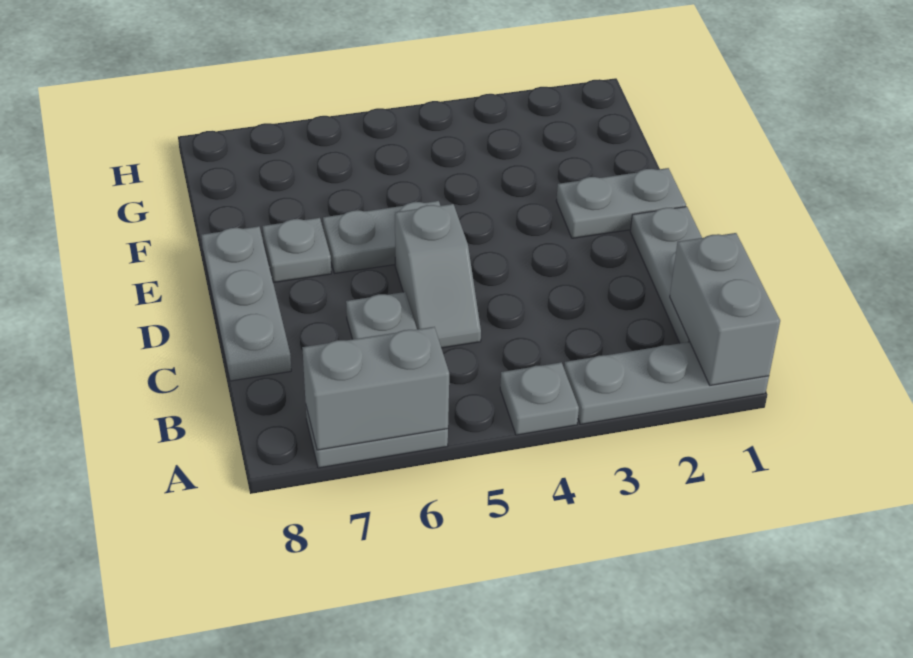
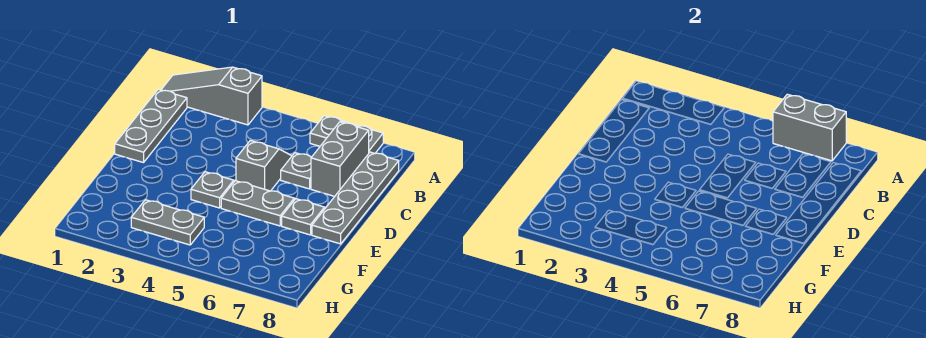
grey 1x3 plate [564,342,769,424] -> grey 1x3 slope [161,67,262,125]
grey 1x2 brick [670,233,780,385] -> grey 1x2 brick moved to [311,122,369,196]
grey 1x1 plate [500,362,579,435] -> grey 1x1 plate moved to [191,172,234,208]
grey 1x3 plate [201,226,291,381] -> grey 1x4 plate [312,152,399,244]
grey 1x2 plate [556,168,686,238] -> grey 1x2 plate moved to [131,200,204,245]

